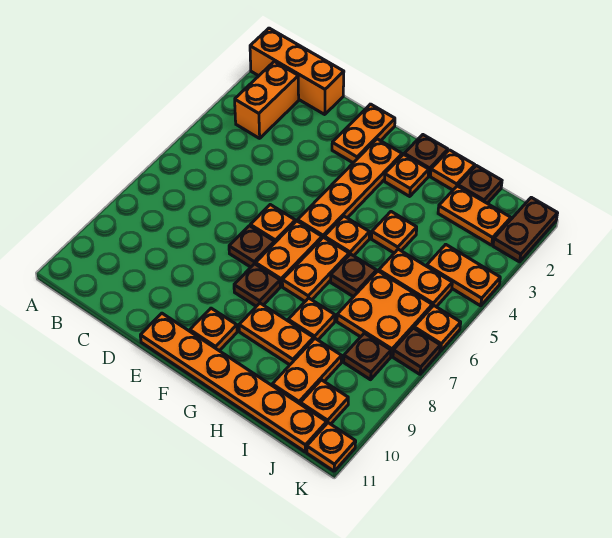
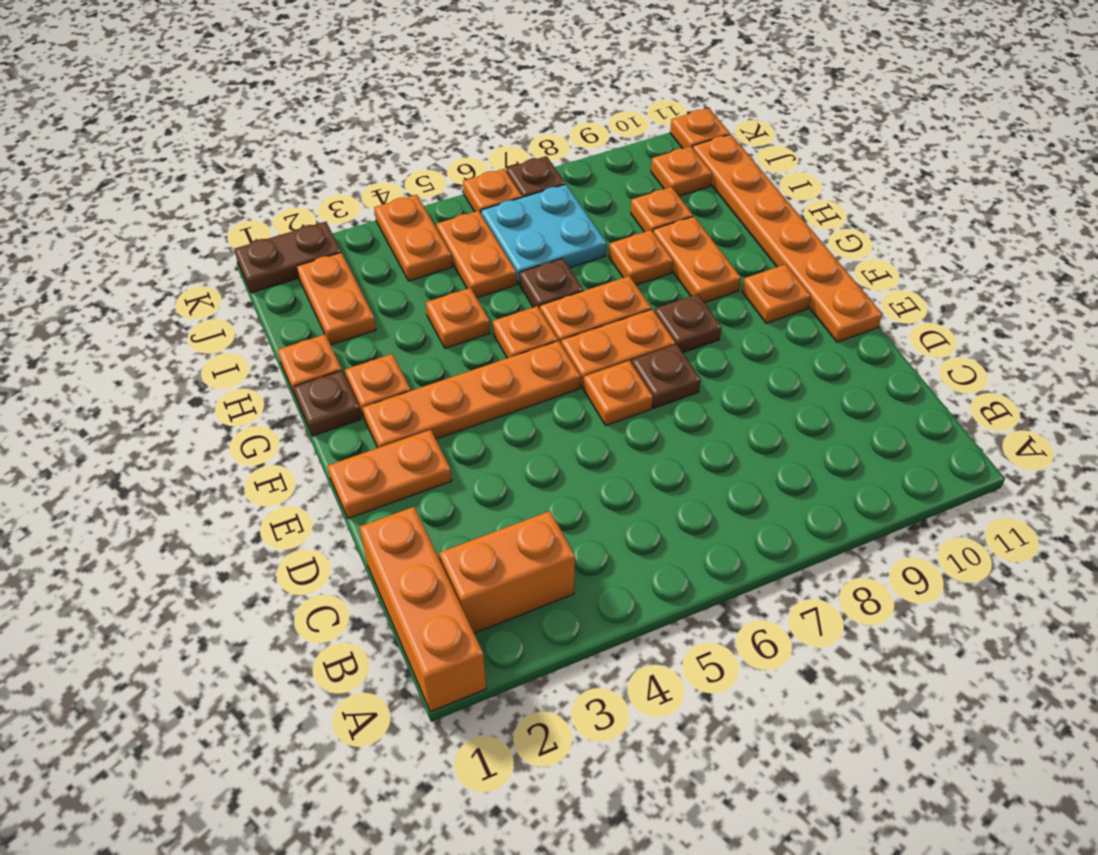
brown 1x1 plate [458,166,502,203] -> none
orange 2x2 plate [337,271,432,356] -> cyan 2x2 plate [481,184,606,284]
orange 1x2 plate [272,339,342,404] -> orange 1x1 plate [631,187,693,232]
brown 1x1 plate [344,333,391,380] -> none

